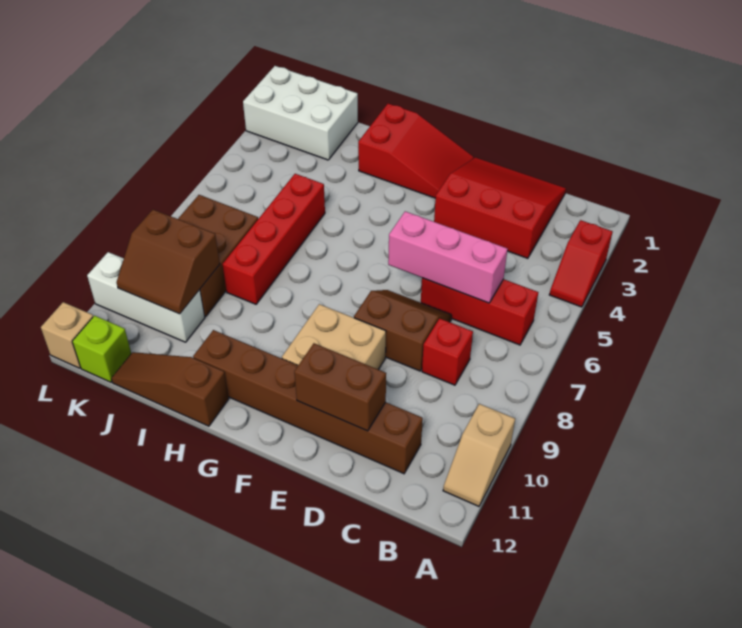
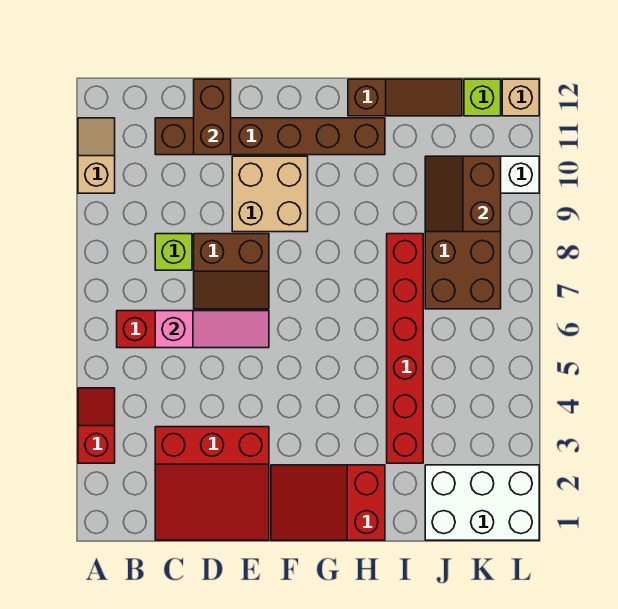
pink 1x3 brick [388,211,508,303] -> pink 1x3 slope [155,311,269,348]
red 1x1 brick [422,318,473,385] -> lime 1x1 brick [155,234,192,270]
brown 1x2 brick [294,343,386,431] -> brown 1x2 brick turned to [194,79,231,155]
red 1x4 brick [222,174,325,304] -> red 1x6 brick [387,234,423,463]
brown 2x2 slope [117,210,220,314] -> brown 2x2 slope turned to [425,156,501,232]

